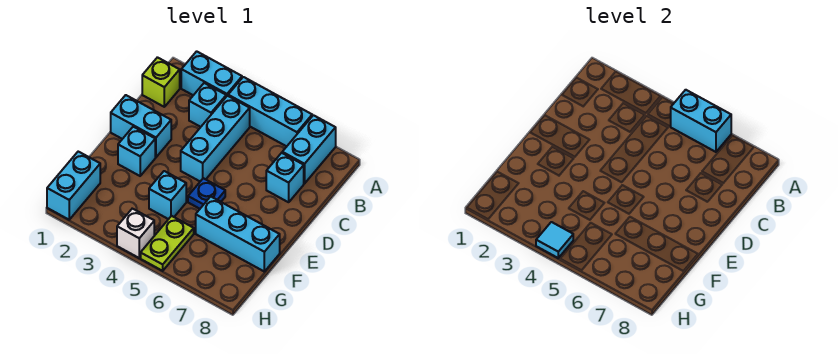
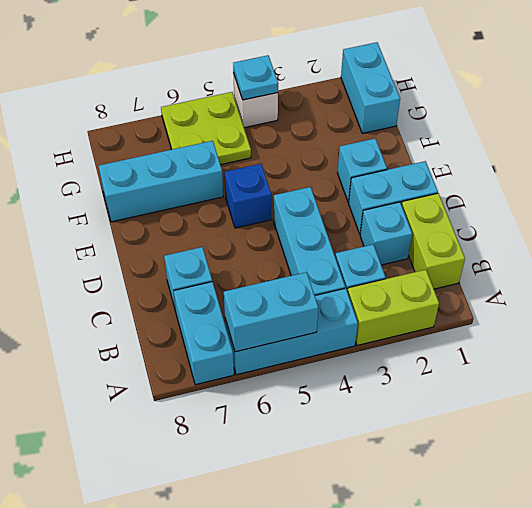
cyan 1x2 brick [181,51,242,97] -> lime 1x2 brick [347,270,439,345]
lime 1x1 brick [142,57,180,107] -> lime 1x2 brick [402,193,465,289]
blue 1x1 plate [188,178,225,209] -> blue 1x1 brick [225,164,271,228]
cyan 1x1 brick [149,171,186,219] -> cyan 1x1 brick moved to [360,202,412,265]
lime 1x2 plate [141,216,194,271] -> lime 2x2 plate [161,92,251,165]
cyan 1x1 tile [536,222,573,258] -> cyan 1x1 plate [233,55,278,100]

